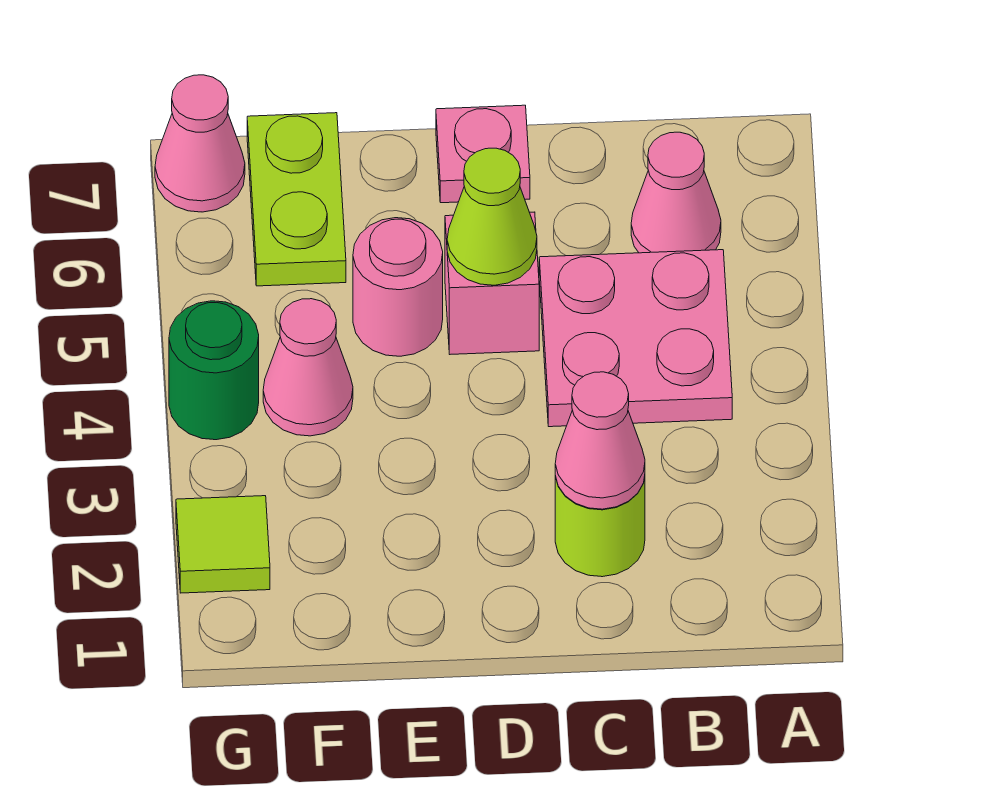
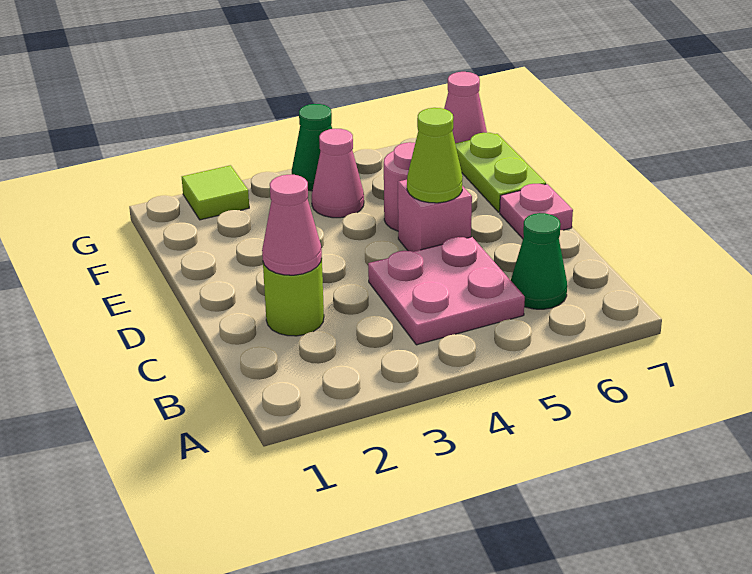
pink 1x1 cone [631,132,721,253] -> green 1x1 cone [511,213,567,309]
lime 1x2 plate [247,113,346,286] -> lime 1x2 plate turned to [455,133,546,212]
green 1x1 round brick [169,301,259,440] -> green 1x1 cone [292,104,332,191]

